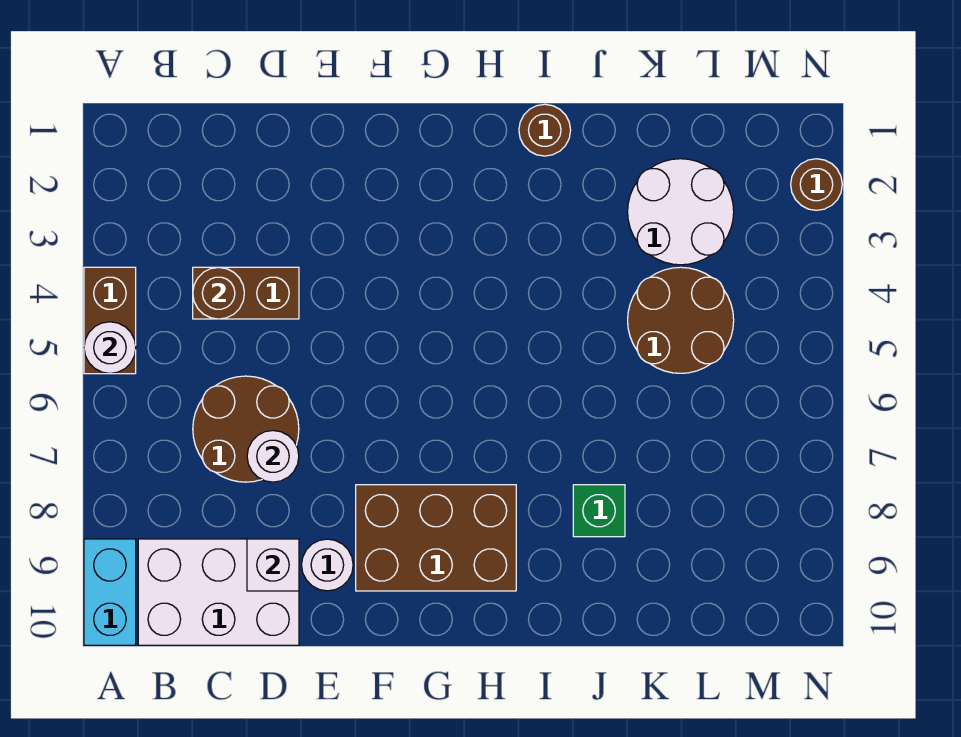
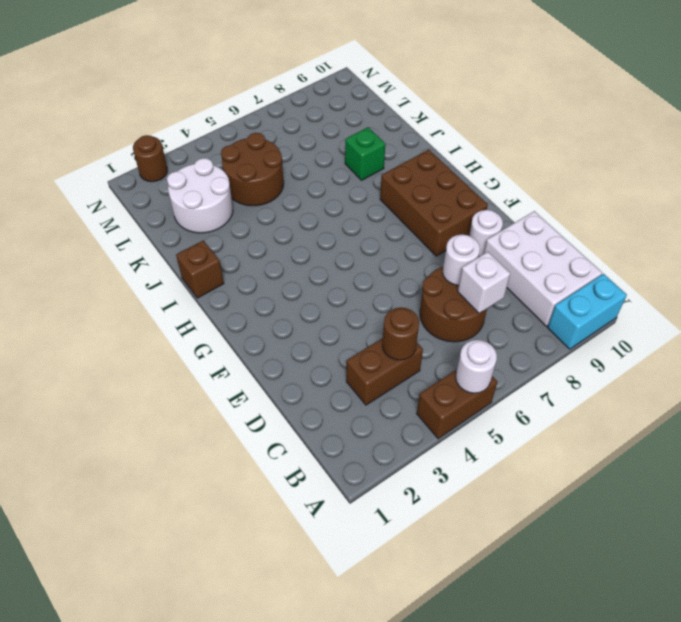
brown 1x2 brick [193,267,299,319] -> brown 1x2 brick turned to [346,338,423,405]
white 1x1 brick [247,539,299,591] -> white 1x1 brick moved to [458,252,510,313]
brown 1x1 round brick [519,104,571,156] -> brown 1x1 brick [176,240,224,298]

